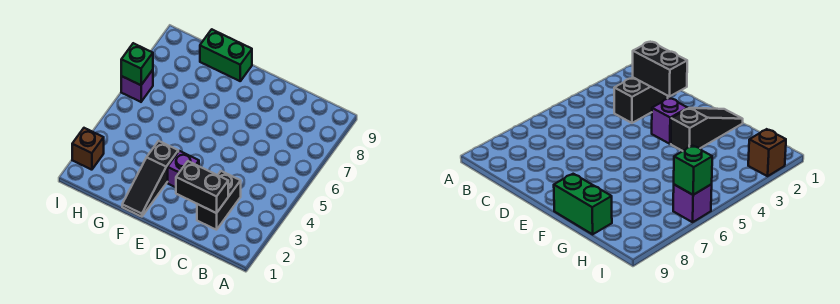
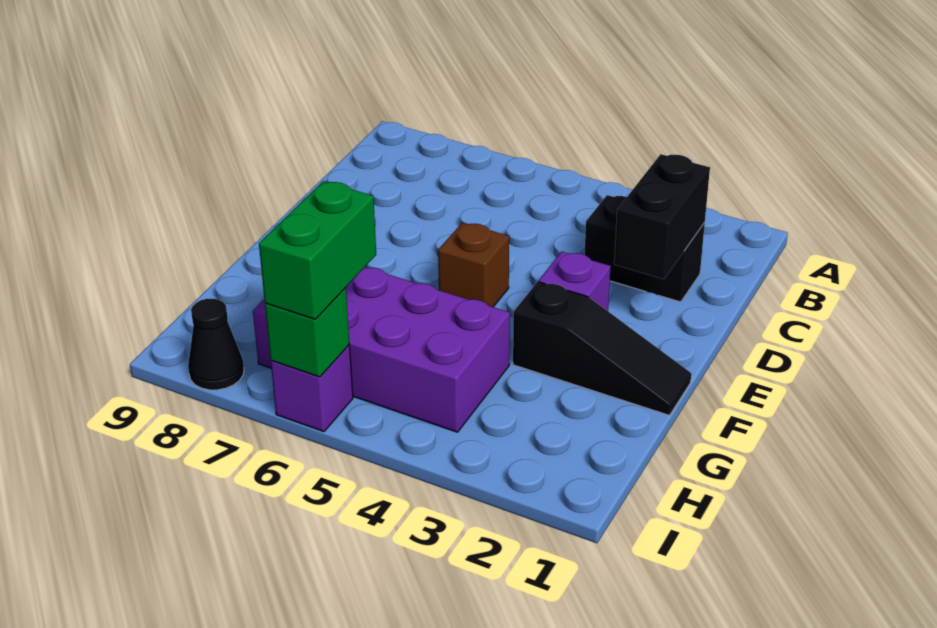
green 1x2 brick [200,29,252,81] -> green 1x2 brick moved to [259,181,376,320]
none -> purple 2x4 brick [253,267,510,432]
brown 1x1 brick [72,128,104,170] -> brown 1x1 brick moved to [438,222,509,307]
none -> black 1x1 cone [188,299,244,390]

